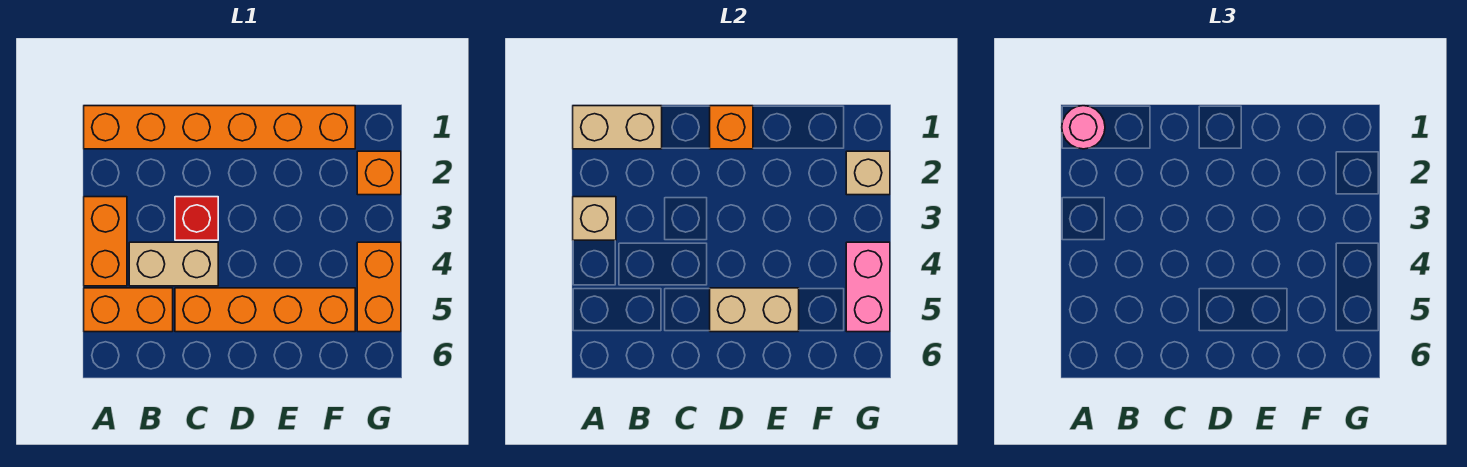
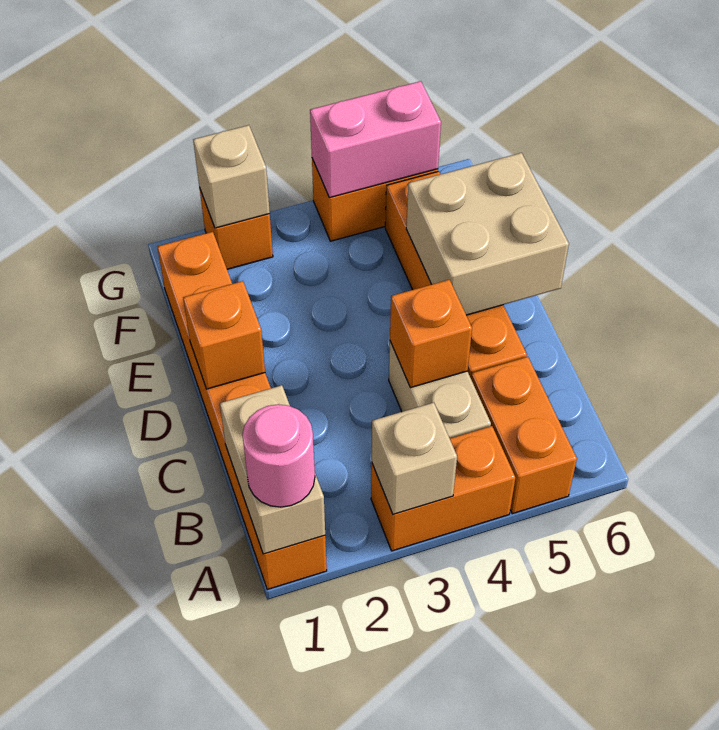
red 1x1 brick [175,197,218,240] -> none
none -> orange 1x1 brick [390,280,472,388]
tan 1x2 brick [710,288,799,332] -> tan 2x2 brick [406,153,569,315]

